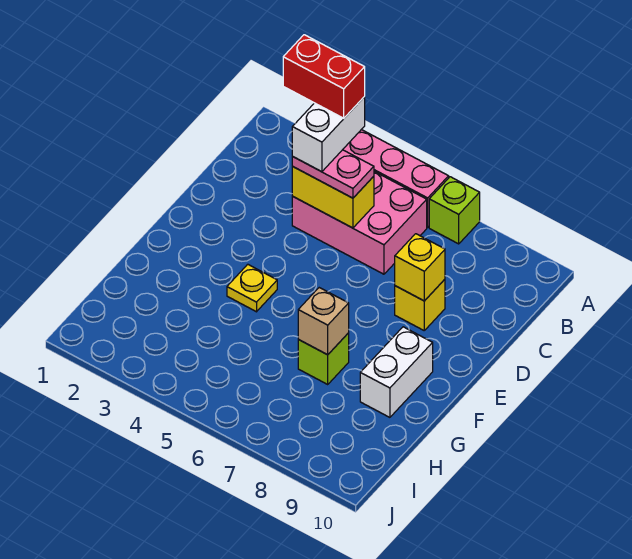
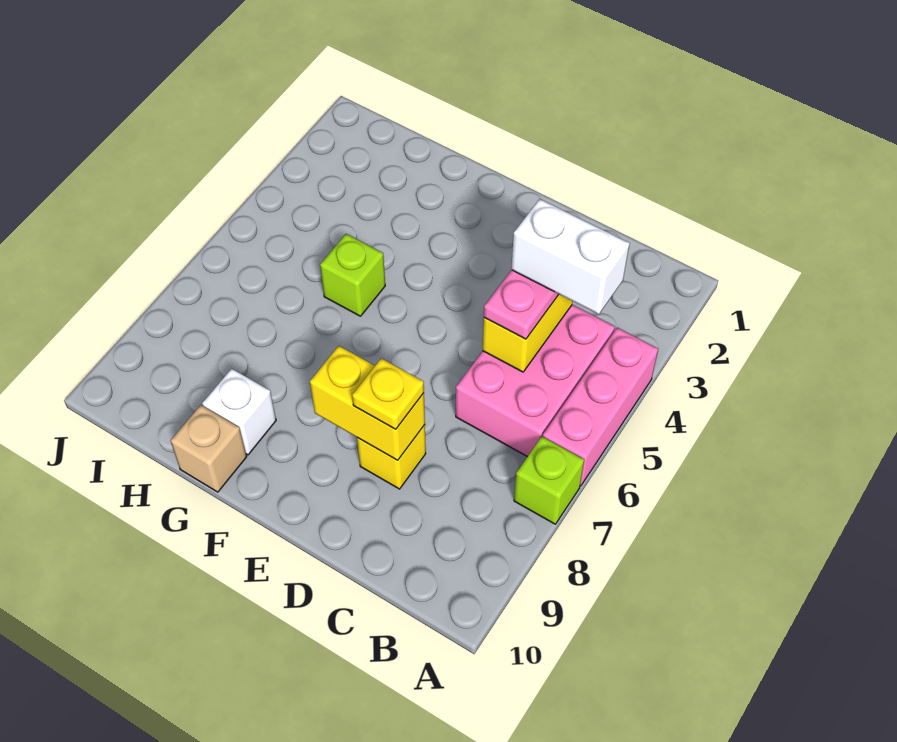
red 1x2 brick [283,35,365,118] -> none
yellow 1x1 brick [395,234,445,301] -> yellow 1x2 brick [310,346,425,460]
yellow 1x1 plate [227,264,277,312] -> yellow 1x1 plate moved to [352,358,424,429]
white 1x2 brick [360,327,433,417] -> white 1x1 brick [202,369,276,455]
lime 1x1 brick [298,333,349,384] -> lime 1x1 brick moved to [320,234,385,316]
tan 1x1 brick [298,288,349,355] -> tan 1x1 brick moved to [170,405,247,492]

